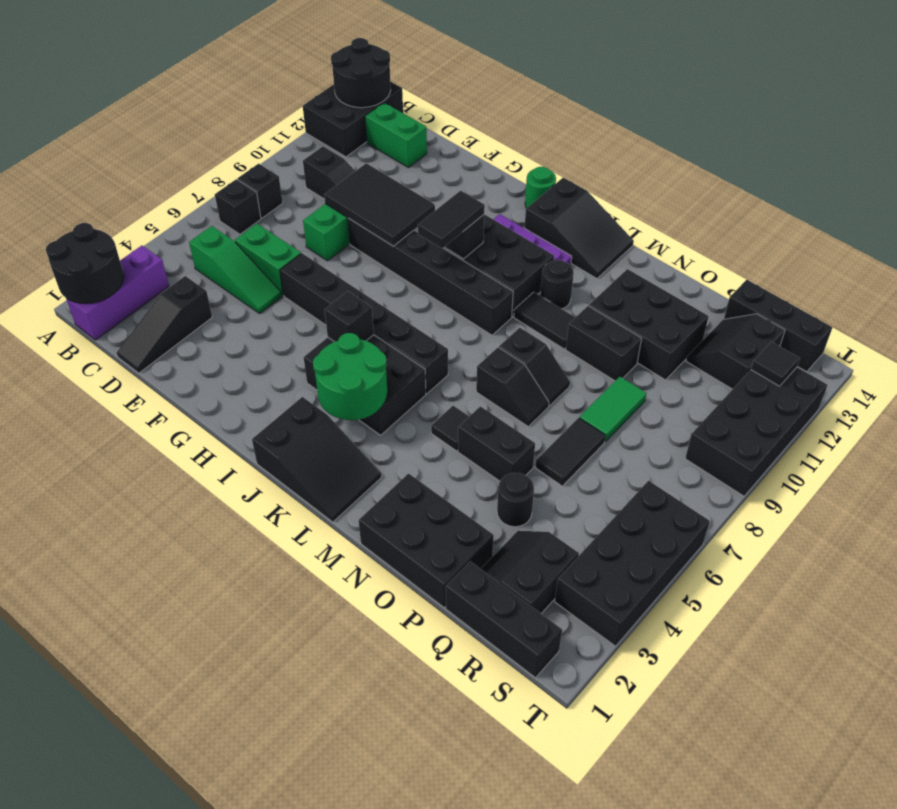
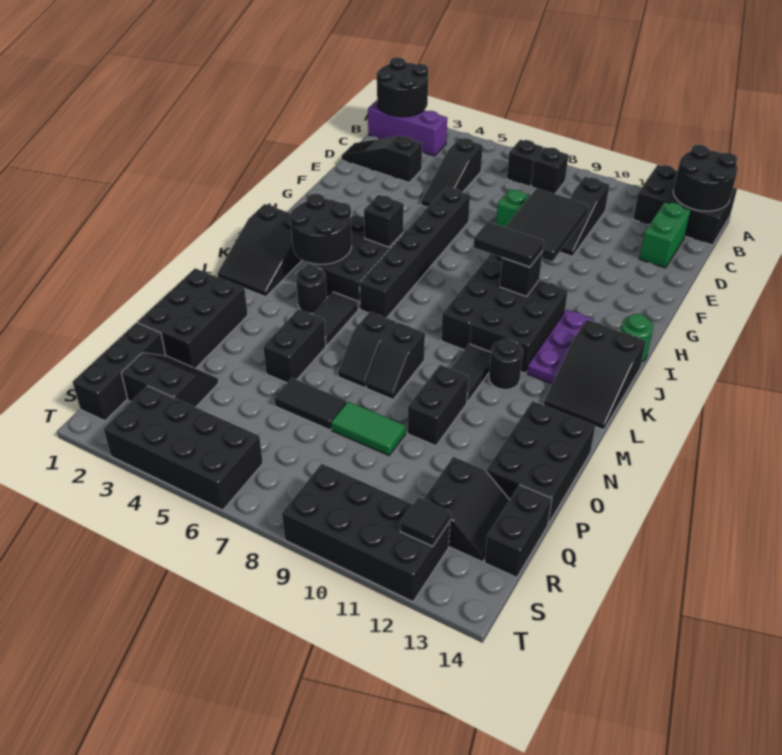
green 1x3 slope [189,226,282,313] -> black 1x3 slope [421,138,483,207]
green 1x2 brick [235,224,301,295] -> none
green 2x2 round brick [313,333,387,420] -> black 2x2 round brick [290,194,352,264]
black 1x1 tile [431,406,469,451] -> black 1x2 tile [313,292,358,346]
black 2x3 brick [589,269,709,380] -> black 2x3 brick moved to [486,401,595,524]
black 1x1 round brick [497,473,534,527] -> black 1x1 round brick moved to [296,265,327,313]
black 2x2 slope [686,314,785,389] -> black 2x2 slope turned to [424,457,509,562]
black 1x3 brick [724,280,832,372] -> black 1x2 brick [484,485,552,578]

